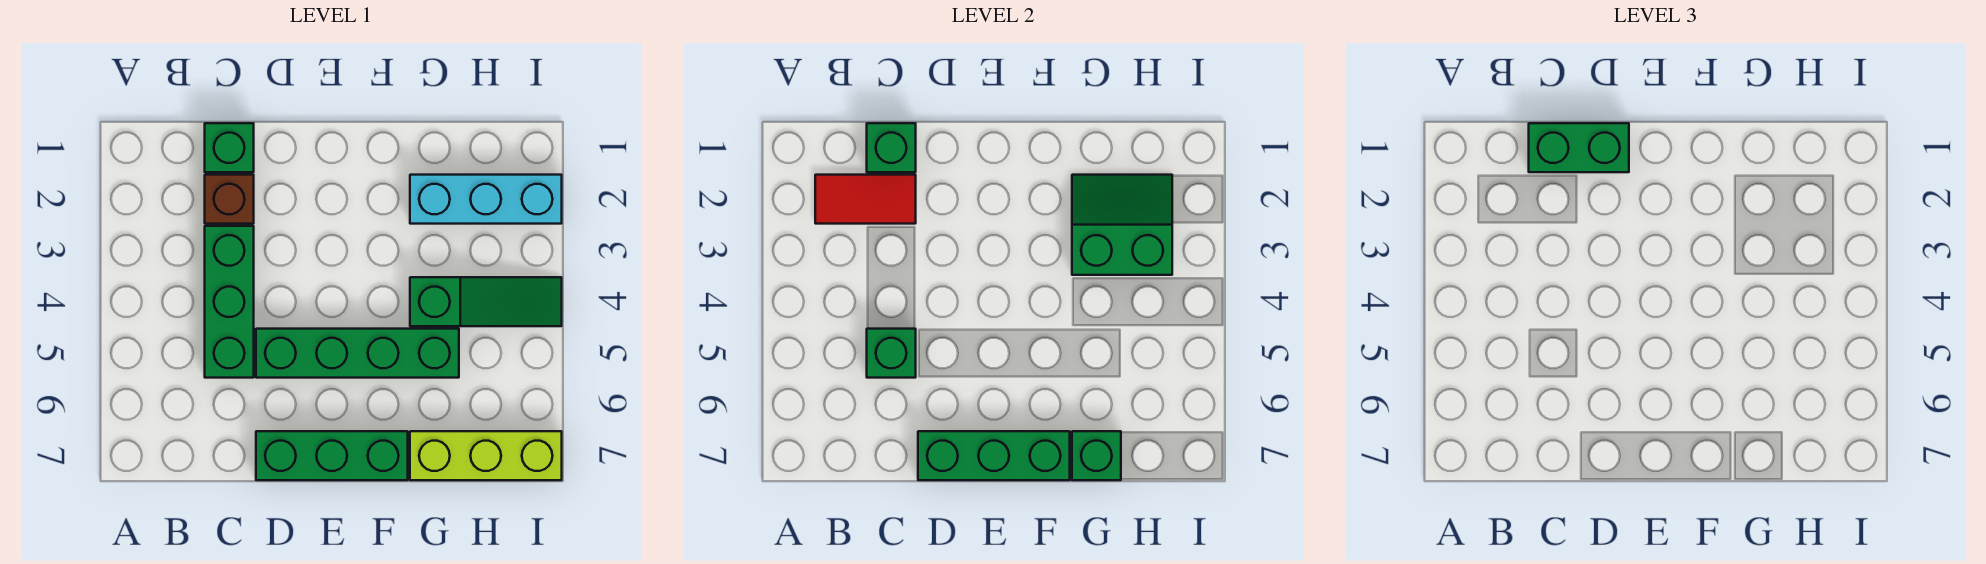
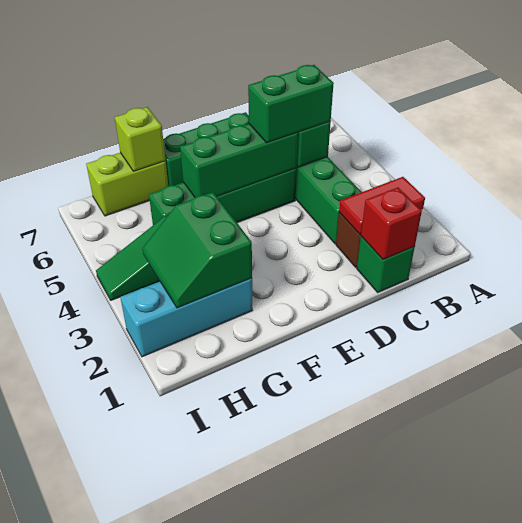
green 1x1 brick [867,123,916,172] -> red 1x1 brick [361,187,422,260]
green 1x2 brick [1529,123,1629,172] -> green 1x2 brick moved to [248,65,334,143]
green 1x3 brick [918,431,1070,480] -> green 1x3 brick moved to [180,124,298,197]
green 2x2 slope [1072,175,1172,275] -> green 2x2 slope turned to [142,192,252,308]
lime 1x3 brick [410,431,562,480] -> lime 1x2 brick [86,153,168,216]
green 1x1 brick [1072,431,1121,480] -> lime 1x1 brick [115,107,166,171]

